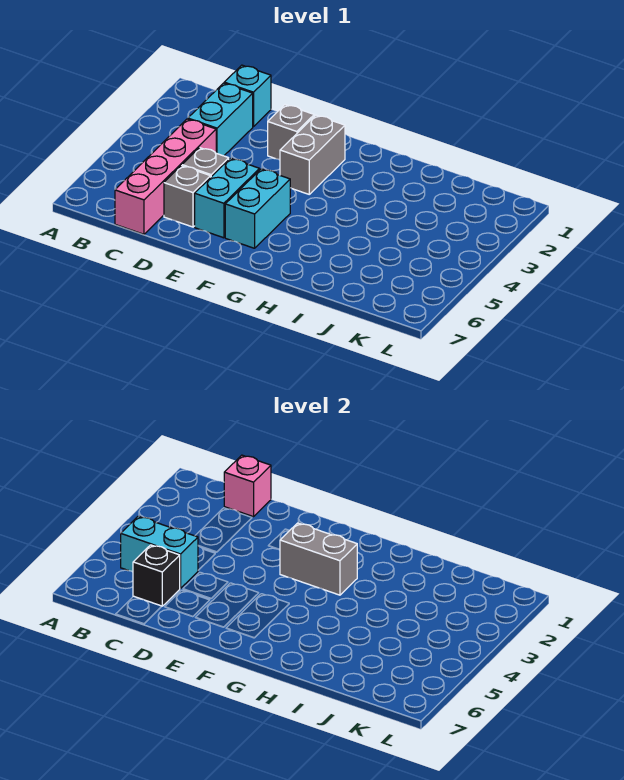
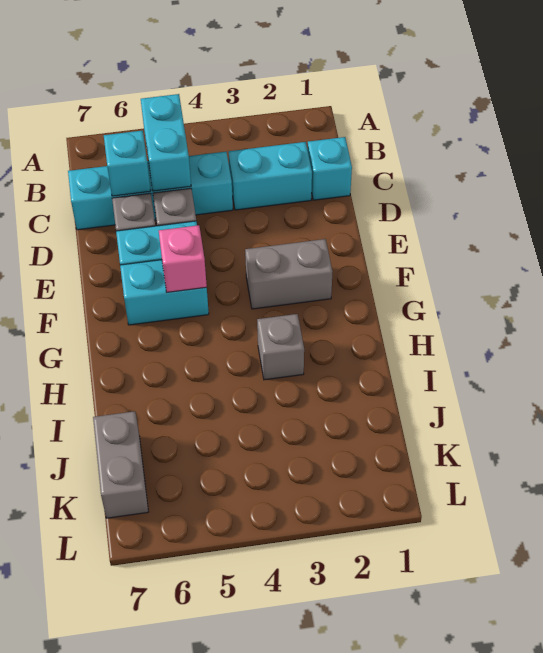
pink 1x1 brick [224,455,271,517] -> pink 1x1 brick moved to [159,225,207,293]
pink 1x4 brick [115,119,216,234] -> cyan 1x4 brick [68,152,233,230]
black 1x1 brick [133,545,180,606] -> cyan 1x1 brick [104,130,151,196]
grey 1x1 brick [268,105,314,160] -> grey 1x1 brick moved to [257,314,304,380]
grey 1x2 brick [280,523,357,595] -> grey 1x2 brick moved to [93,411,148,518]

